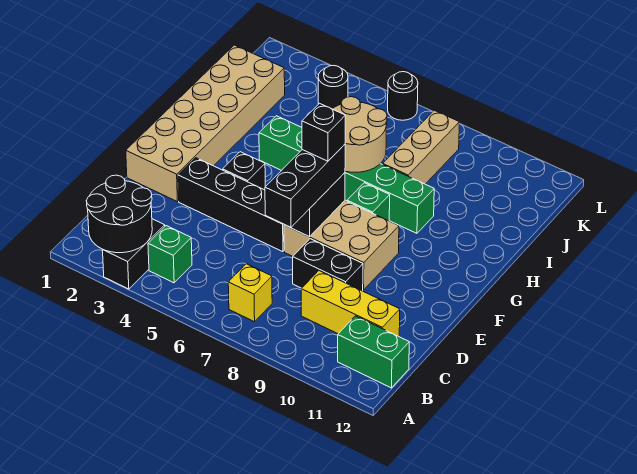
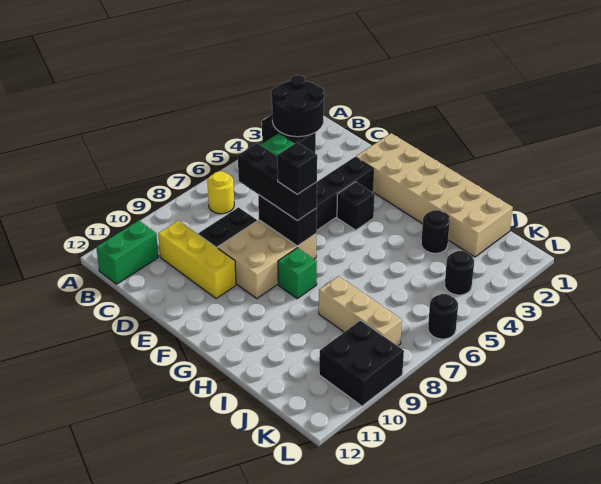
yellow 1x1 brick [228,264,272,322] -> yellow 1x1 round brick [208,171,234,214]
yellow 1x3 brick [301,271,400,336] -> yellow 1x3 brick turned to [158,221,236,299]
green 1x6 brick [259,116,434,233] -> none
tan 2x2 round brick [333,97,387,172] -> none
none -> black 1x1 round brick [421,210,450,253]
none -> black 2x2 brick [319,320,404,406]

